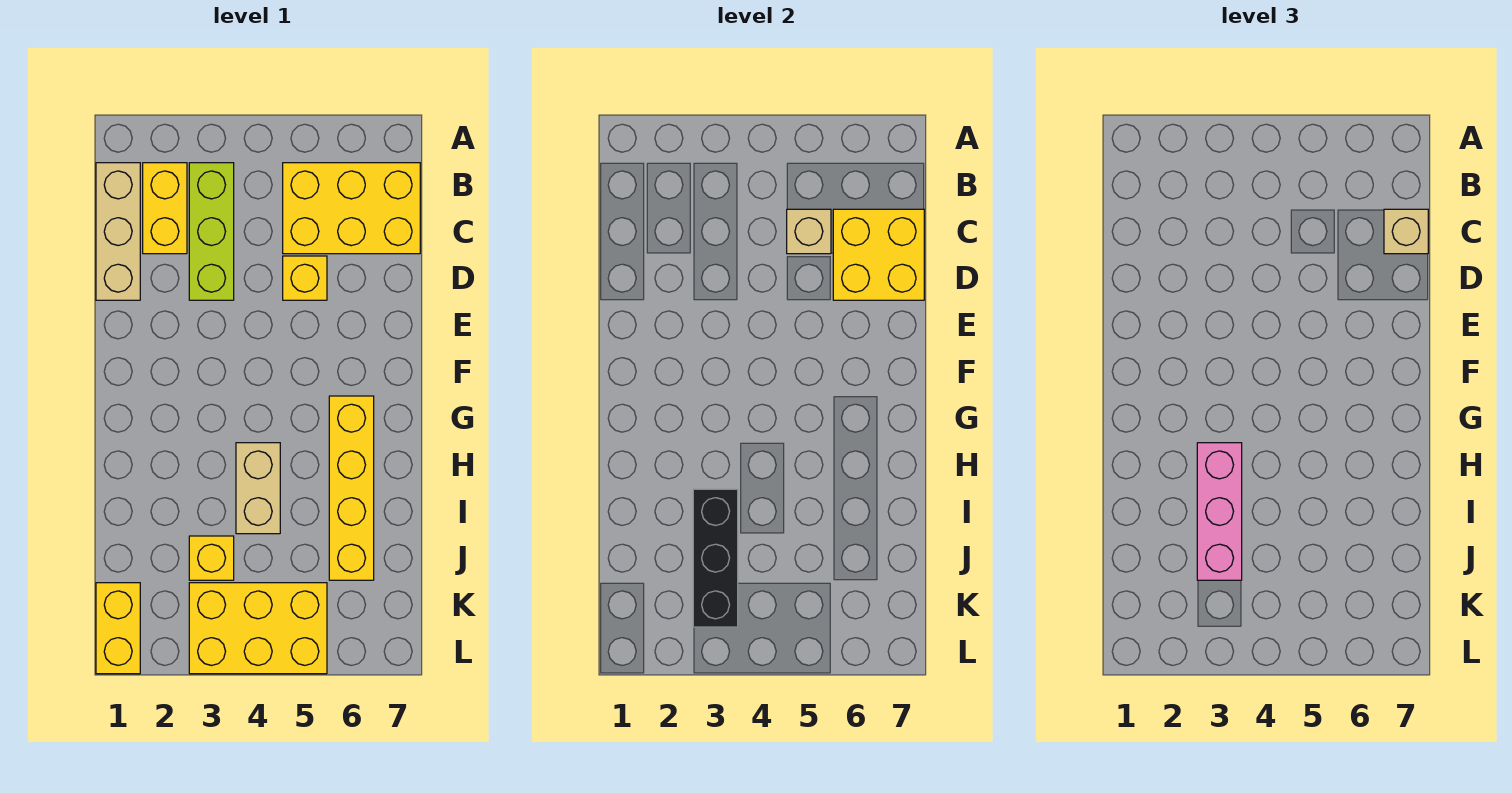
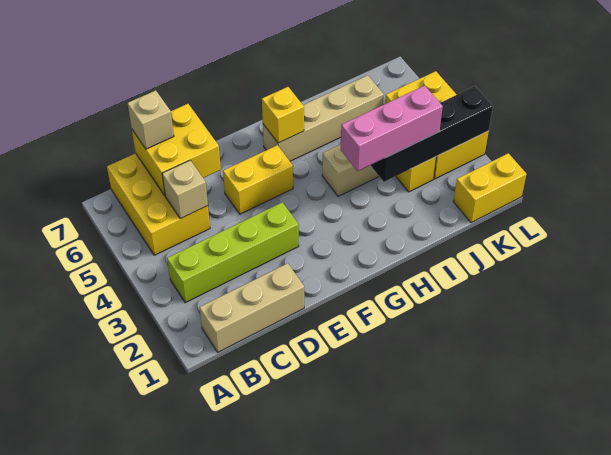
yellow 1x2 brick [143,163,187,254] -> yellow 1x2 brick moved to [223,145,293,214]
lime 1x3 brick [189,163,234,300] -> lime 1x4 brick [167,202,299,303]
yellow 1x1 brick [283,256,327,300] -> yellow 1x1 brick moved to [262,87,304,143]
yellow 1x4 brick [329,396,374,580] -> tan 1x4 brick [263,75,384,161]
black 1x3 brick [693,489,738,627] -> black 1x4 brick [370,86,493,182]

